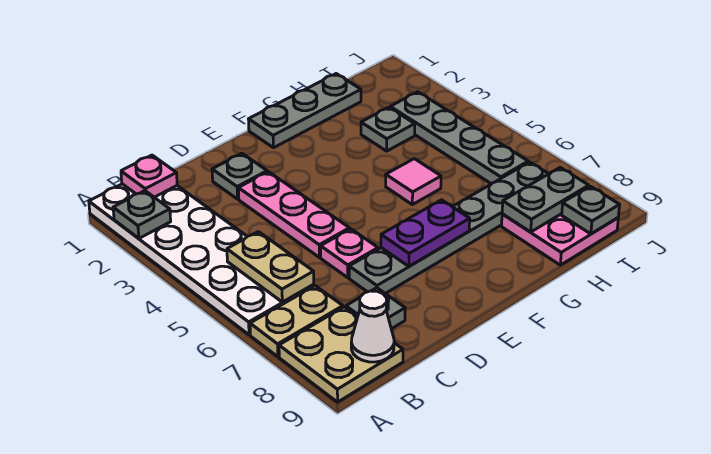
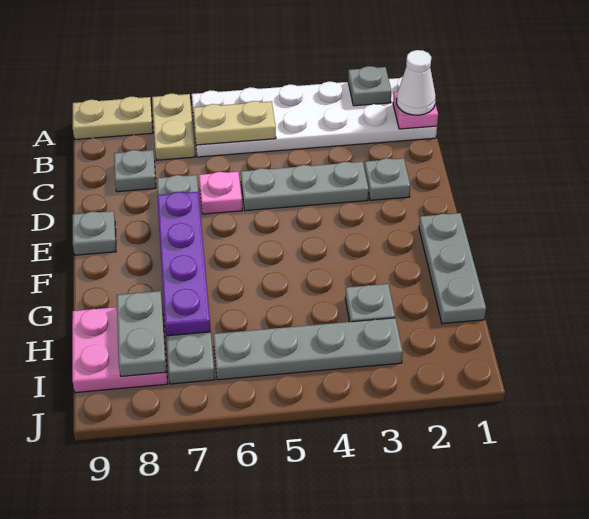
tan 2x2 plate [279,307,403,402] -> tan 1x2 plate [73,97,153,139]
white 1x1 cone [351,291,394,362] -> white 1x1 cone moved to [397,50,436,115]
pink 1x3 plate [238,172,349,257] -> grey 1x3 plate [241,162,369,211]
purple 1x2 plate [381,200,470,266] -> purple 1x4 plate [157,192,211,336]
pink 1x1 tile [386,159,441,205] -> none
grey 1x1 plate [562,186,620,234] -> grey 1x1 plate moved to [73,211,116,255]

